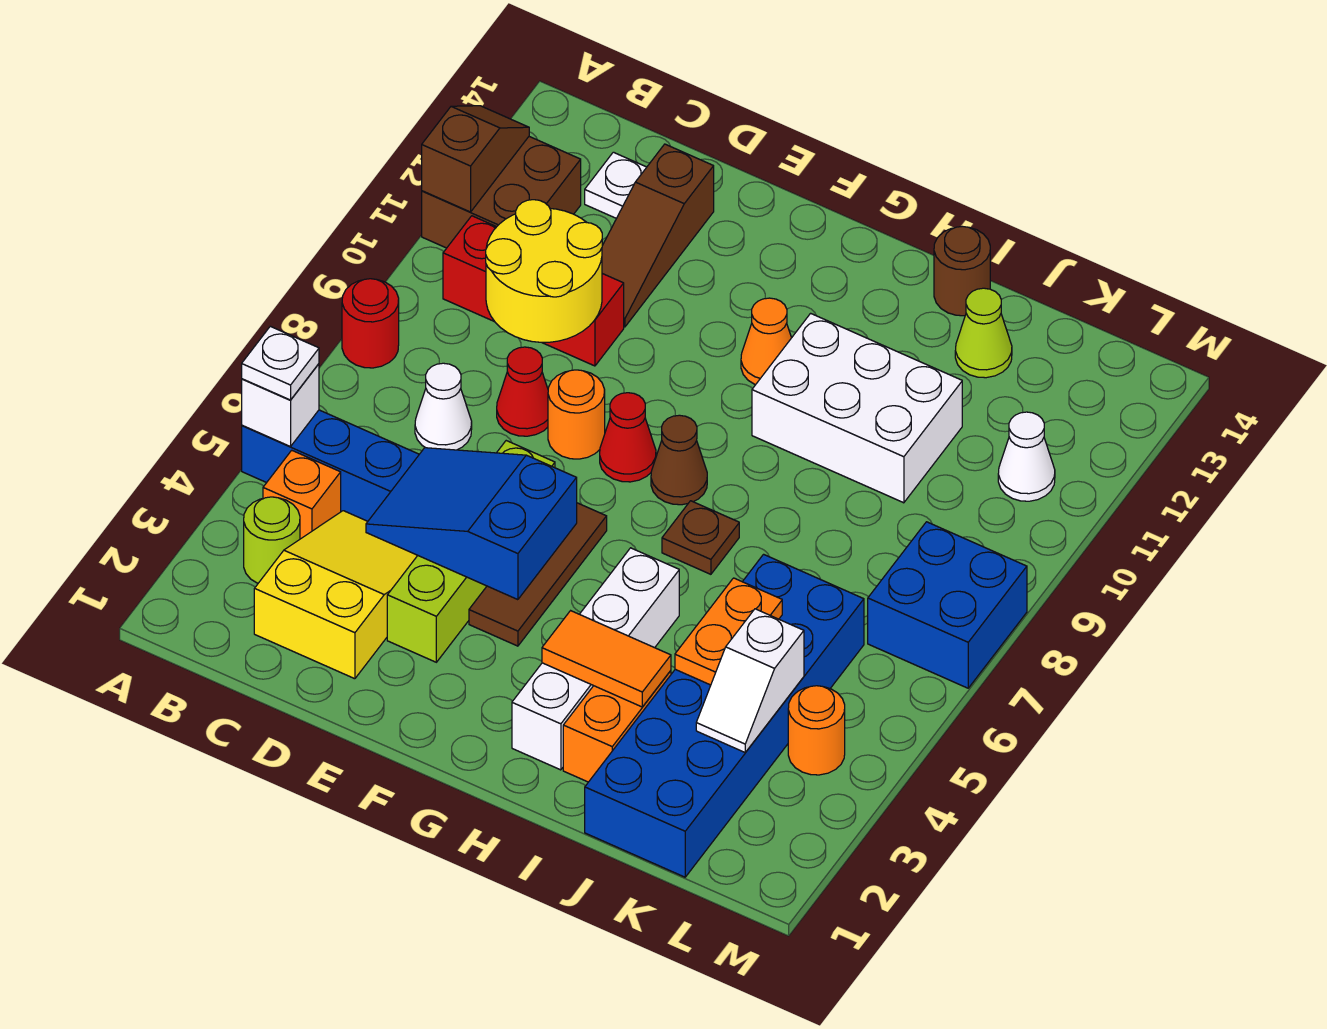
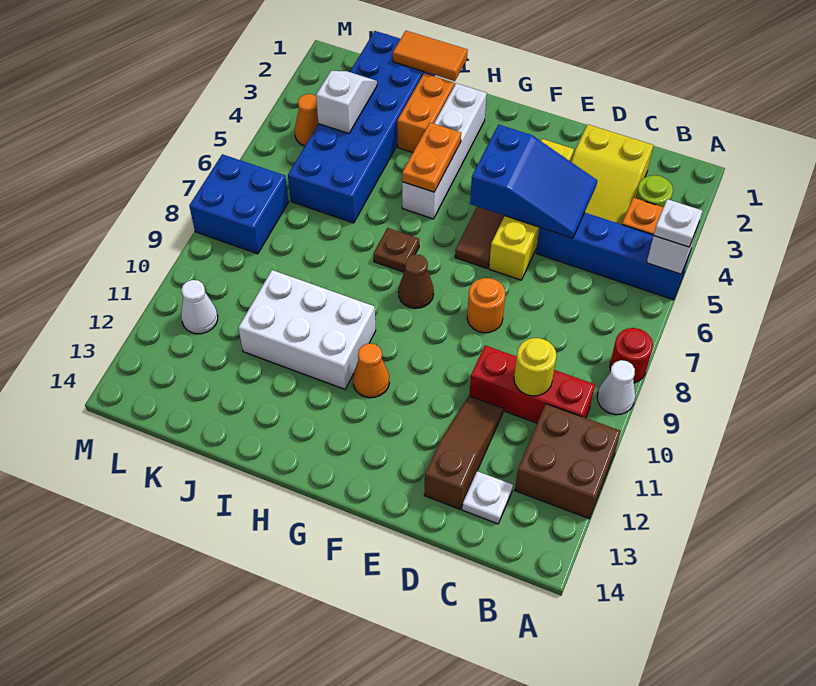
brown 1x2 slope [422,106,529,212] -> none
white 1x1 cone [415,363,472,450] -> white 1x1 cone moved to [597,360,635,415]
yellow 2x2 round brick [486,200,602,342] -> yellow 1x1 round brick [514,338,556,396]
red 1x1 cone [497,347,548,436] -> none
lime 1x4 brick [387,441,555,662] -> yellow 1x4 brick [489,139,574,280]
red 1x1 cone [600,393,656,482] -> none
orange 1x2 tile [542,611,671,707] -> orange 1x2 tile moved to [393,31,468,81]
brown 1x1 round brick [934,226,990,316] -> none
orange 1x2 plate [675,578,782,685] -> orange 1x2 plate moved to [402,123,461,192]
lime 1x1 cone [955,288,1012,378] -> none
orange 1x1 round brick [788,686,845,775] -> orange 1x1 cone [295,94,318,146]

